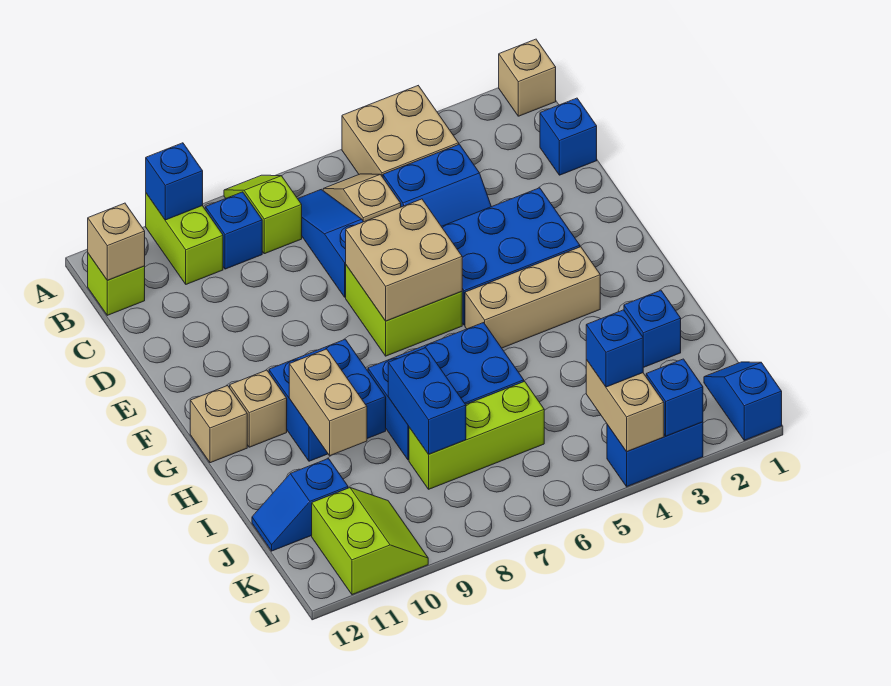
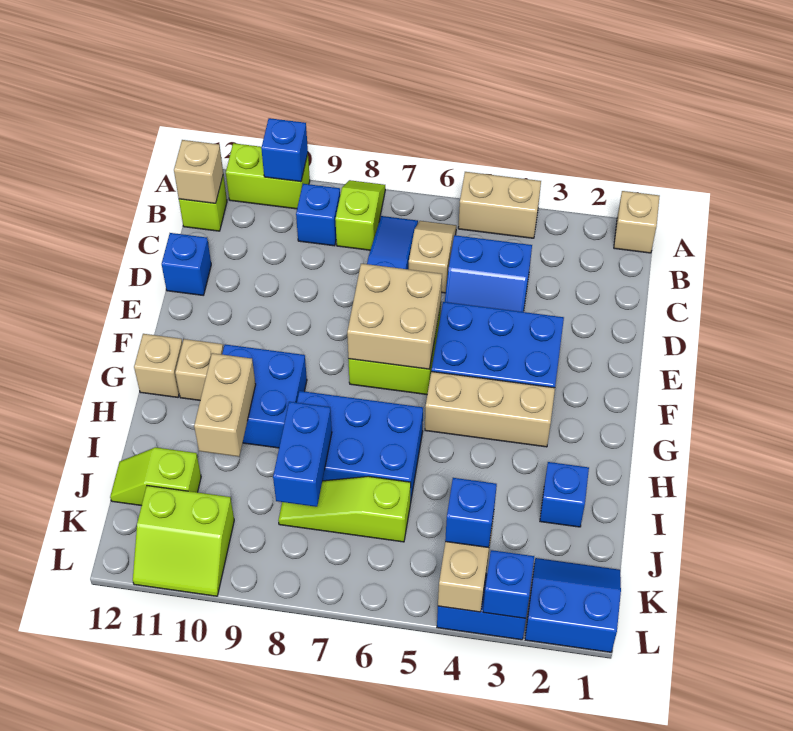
tan 2x2 brick [342,86,459,177] -> tan 1x2 brick [458,172,541,238]
lime 1x2 brick [146,193,223,284] -> lime 1x2 brick turned to [226,143,310,209]
blue 1x1 brick [540,98,597,175] -> blue 1x1 brick moved to [162,233,211,295]
lime 1x3 brick [409,381,544,489] -> lime 1x3 slope [278,476,411,542]
blue 1x2 slope [252,459,348,551] -> lime 1x2 slope [110,447,201,506]
blue 1x2 slope [704,362,782,440] -> blue 2x2 slope [525,558,621,652]
lime 2x2 slope [312,488,428,595] -> lime 2x2 slope turned to [133,486,234,596]

